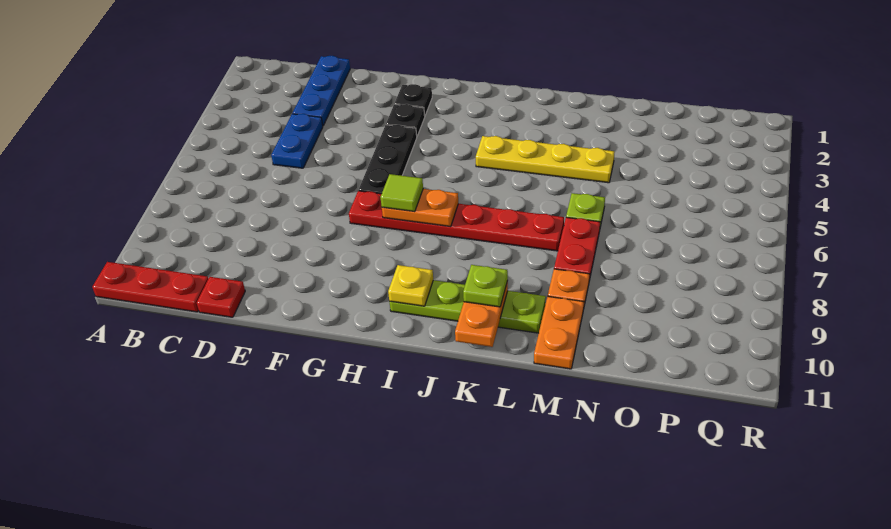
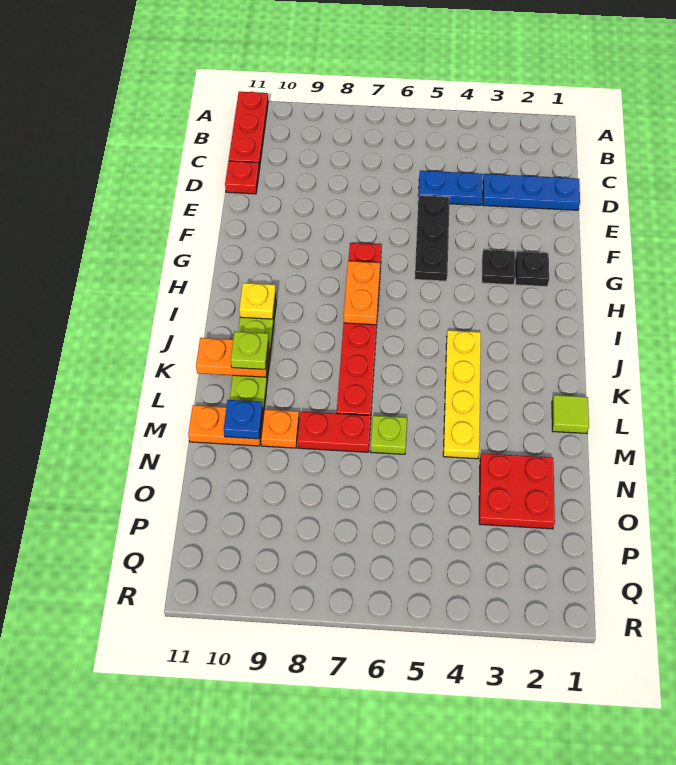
black 1x3 plate [359,125,417,194] -> black 1x3 plate turned to [415,195,450,281]
lime 1x1 tile [380,174,423,212] -> lime 1x1 tile moved to [552,395,589,434]
none -> blue 1x1 plate [224,400,263,439]
none -> red 2x2 plate [479,453,555,529]

